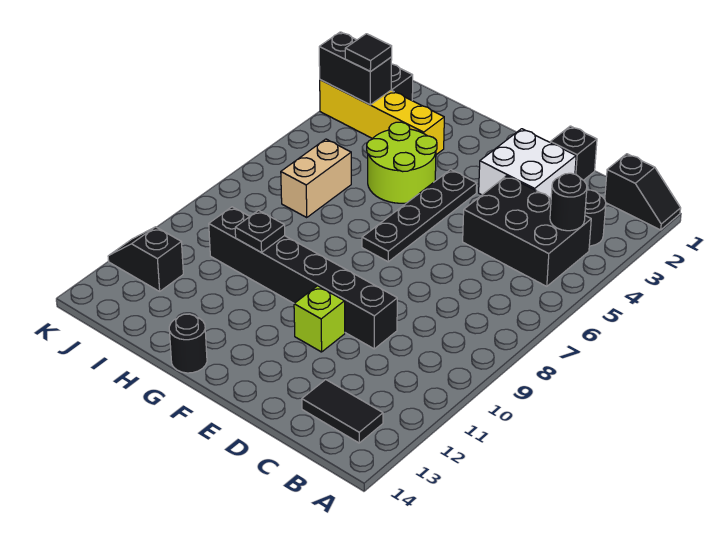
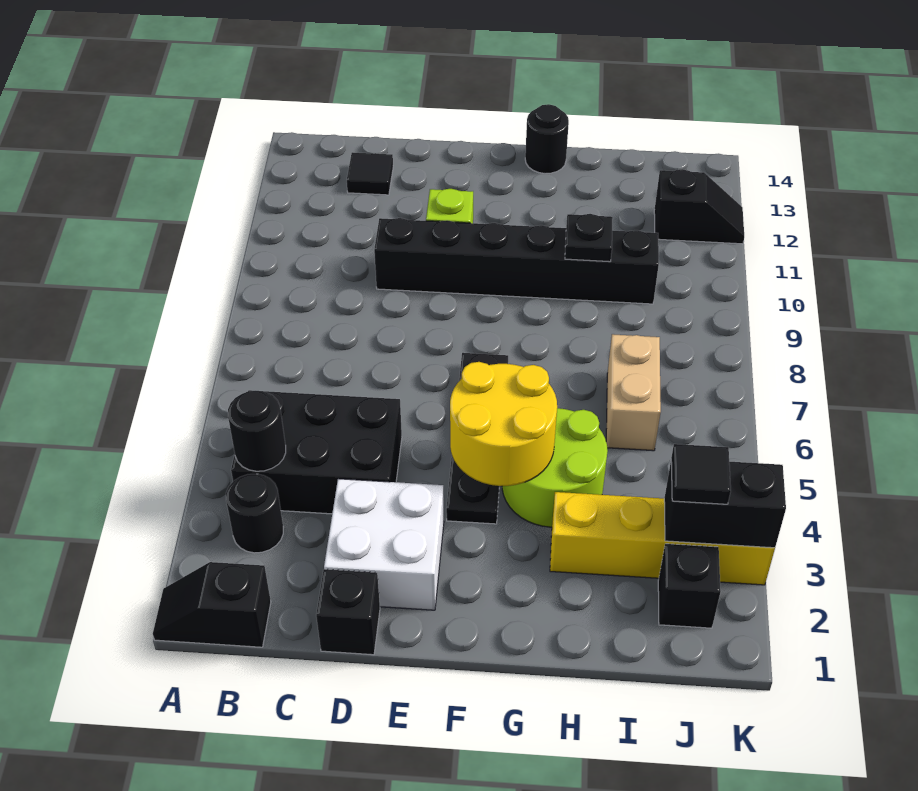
black 1x2 tile [302,380,383,443] -> black 1x1 tile [347,152,393,195]
none -> yellow 2x2 round brick [450,362,557,486]

